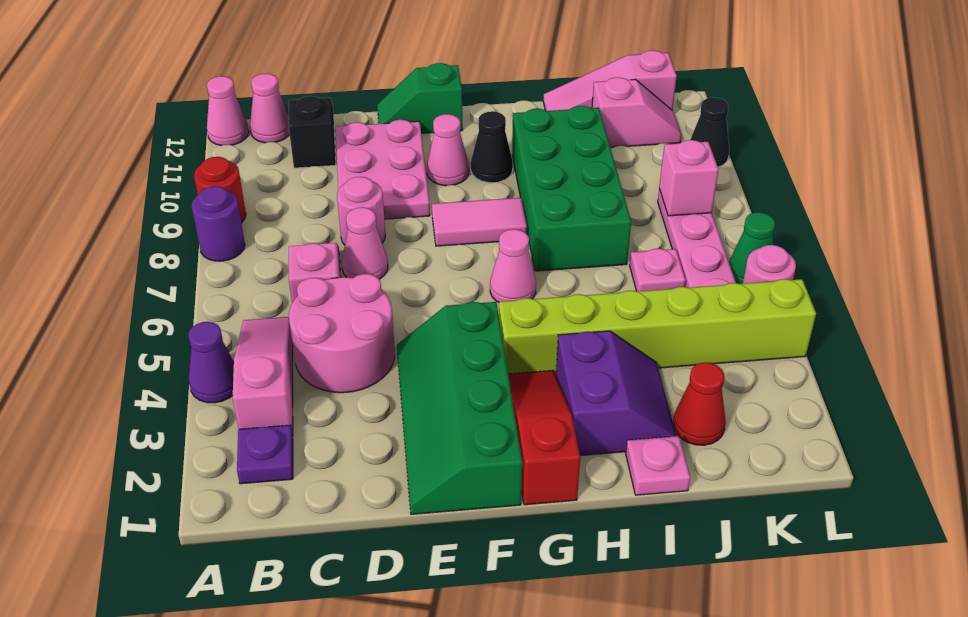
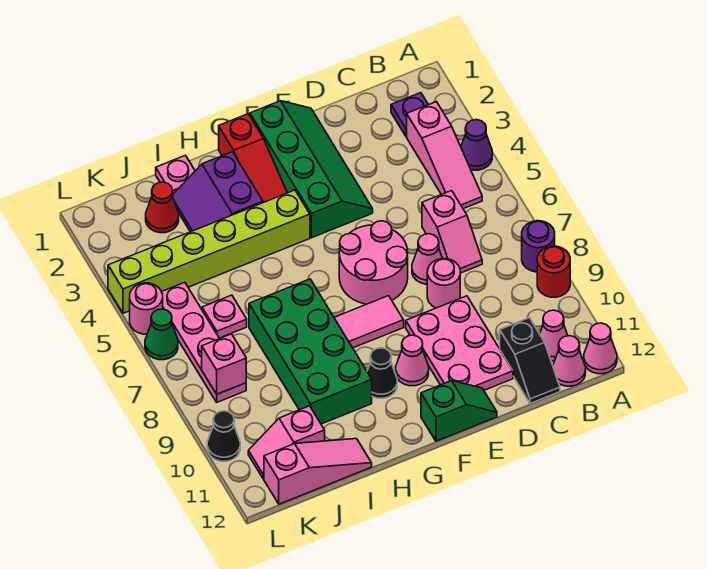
pink 2x2 round brick [289,274,395,393] -> pink 2x2 round brick moved to [339,221,408,304]
pink 1x1 cone [490,229,536,302] -> pink 1x1 cone moved to [540,310,568,361]

